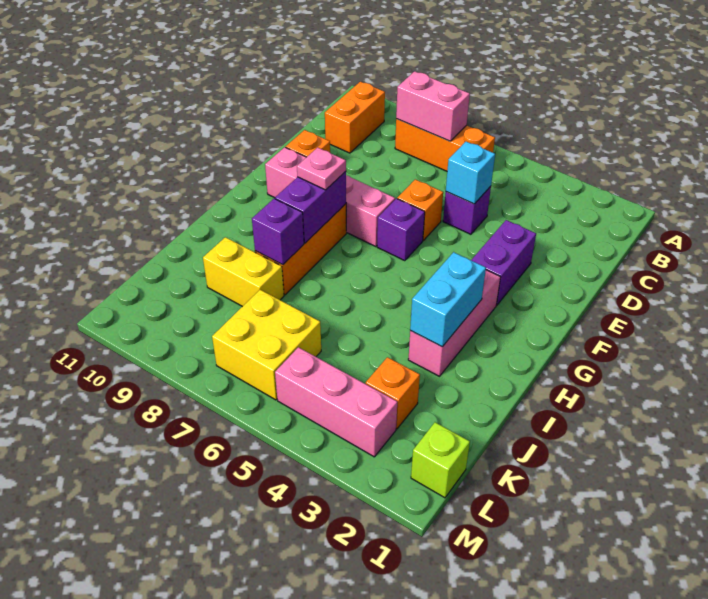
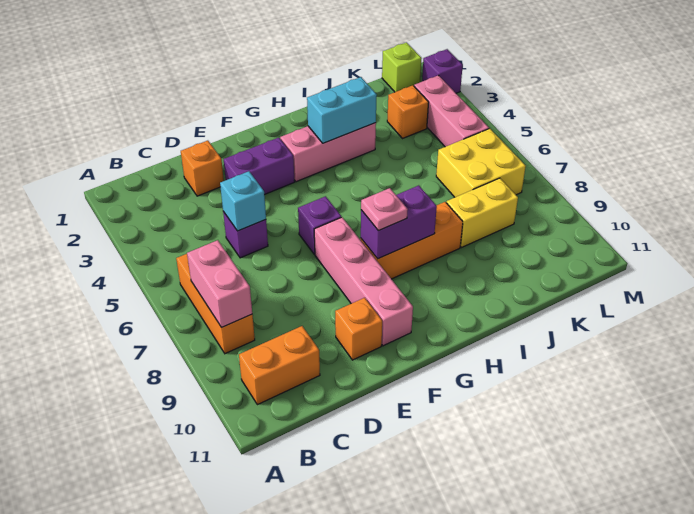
orange 1x1 brick [397,179,443,240] -> orange 1x1 brick moved to [181,141,224,196]
purple 1x1 brick [252,199,304,265] -> purple 1x1 brick moved to [422,49,463,93]
yellow 1x2 brick [203,237,284,307] -> yellow 1x2 brick turned to [446,178,518,248]

